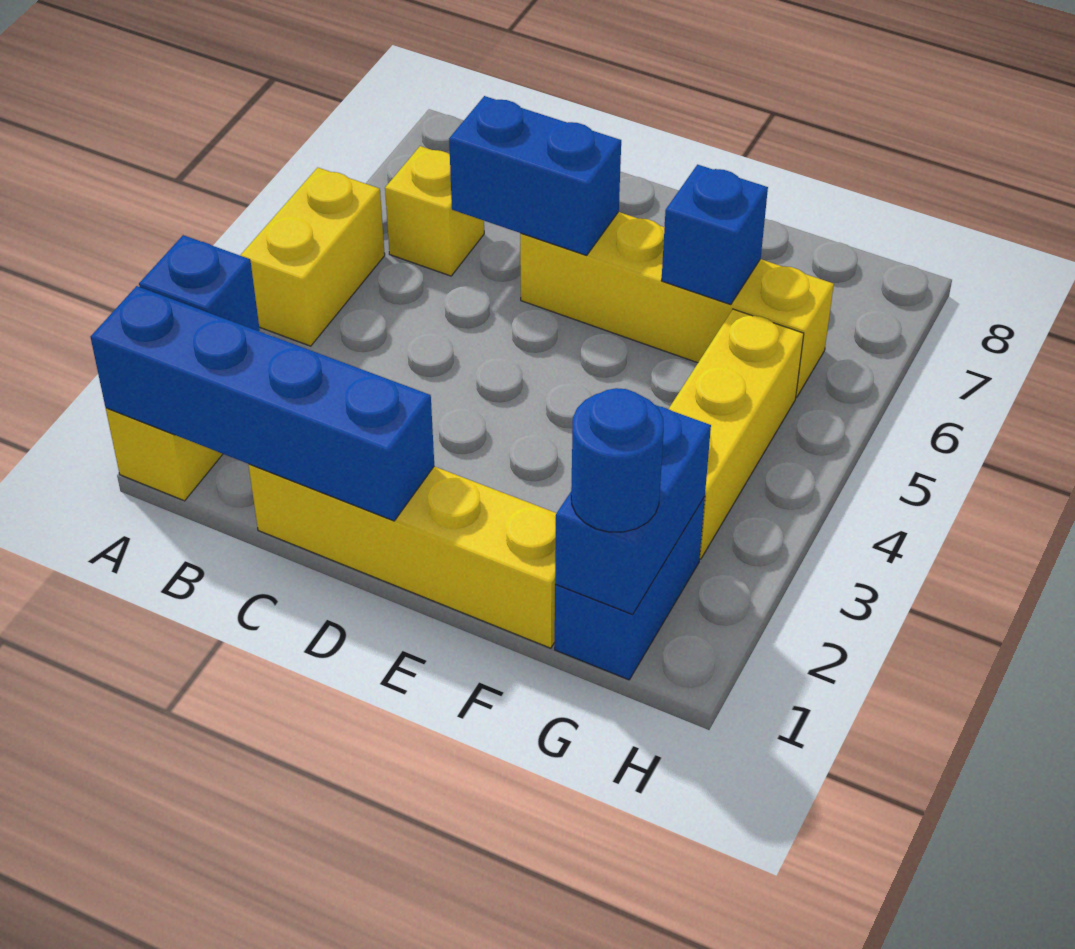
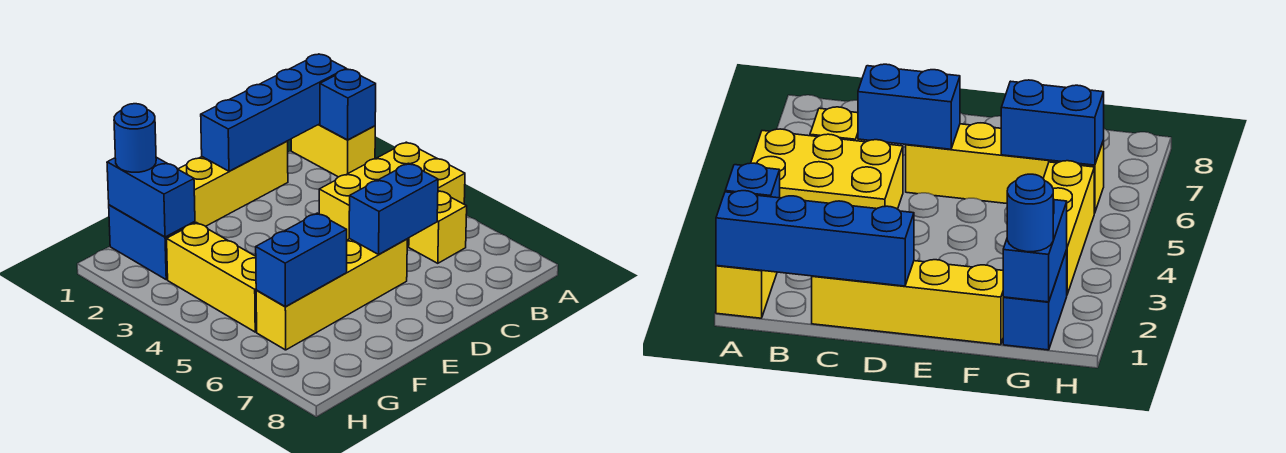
yellow 1x2 brick [240,167,385,346] -> yellow 2x3 brick [319,142,465,247]
blue 1x1 brick [661,165,768,305] -> blue 1x2 brick [256,213,347,307]

